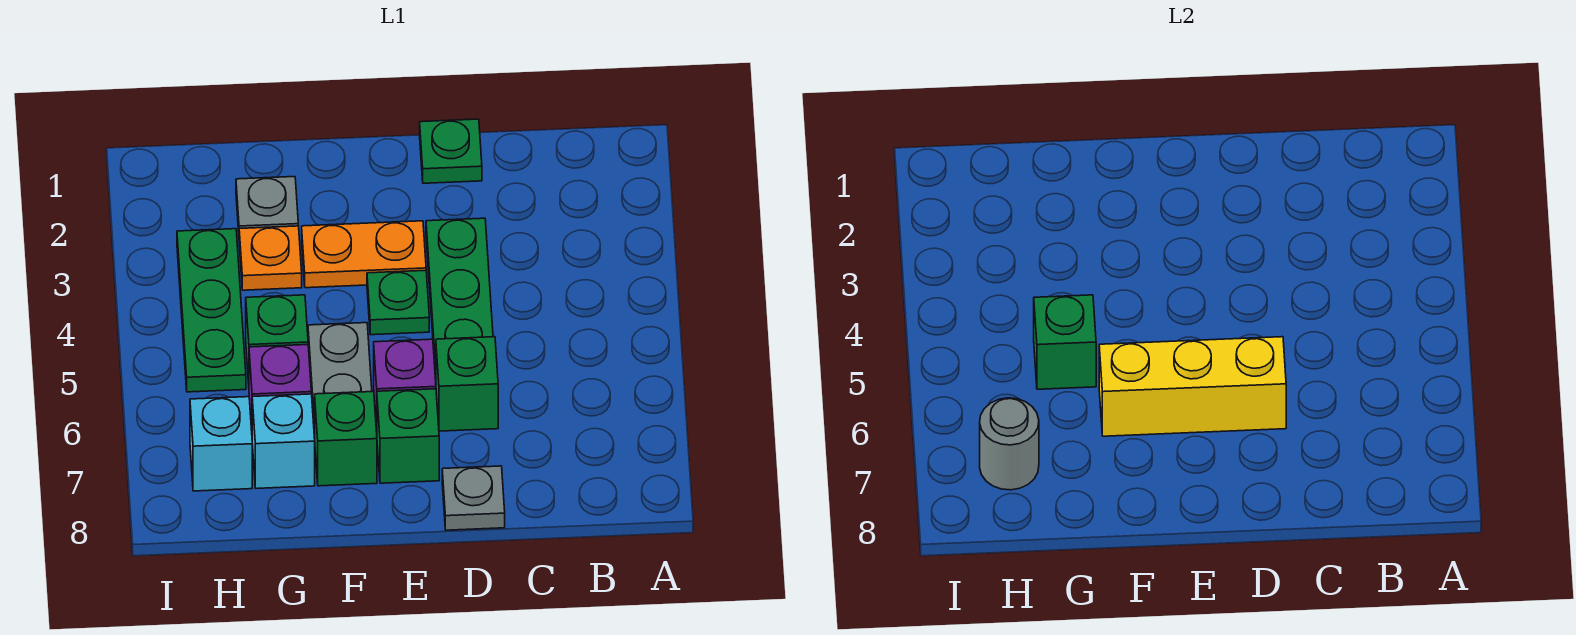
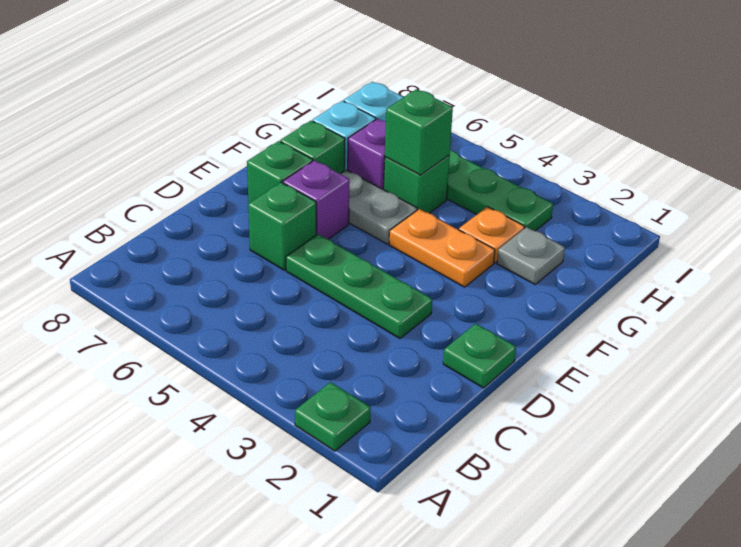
yellow 1x3 brick [1099,337,1286,436] -> none
grey 1x1 plate [442,466,505,530] -> none
orange 1x2 plate [302,221,426,288] -> orange 1x2 plate turned to [389,209,495,287]
green 1x1 plate [367,270,429,335] -> green 1x1 plate moved to [295,382,371,451]
grey 1x1 round brick [980,398,1039,490] -> none

